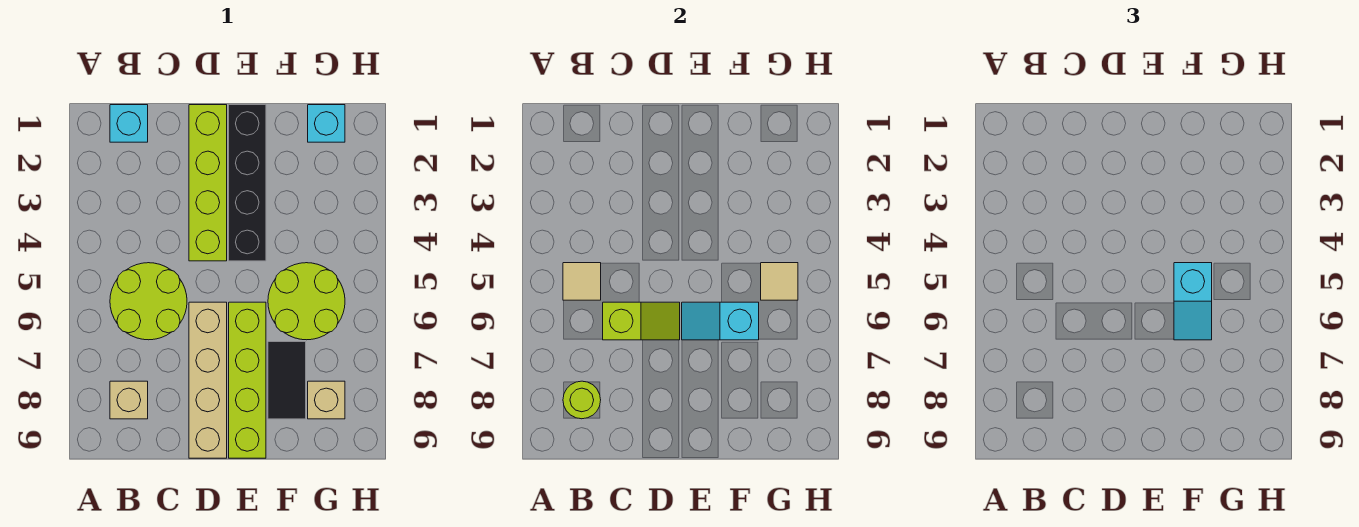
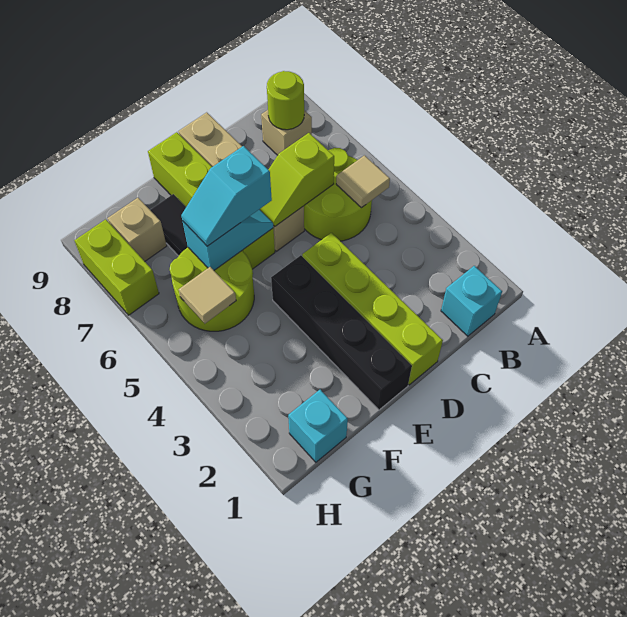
cyan 1x2 slope [1174,263,1212,340] -> cyan 1x2 slope turned to [181,146,272,246]
none -> lime 1x2 brick [74,219,159,315]

